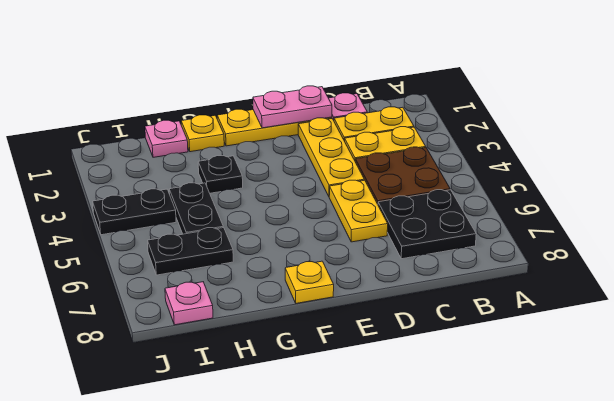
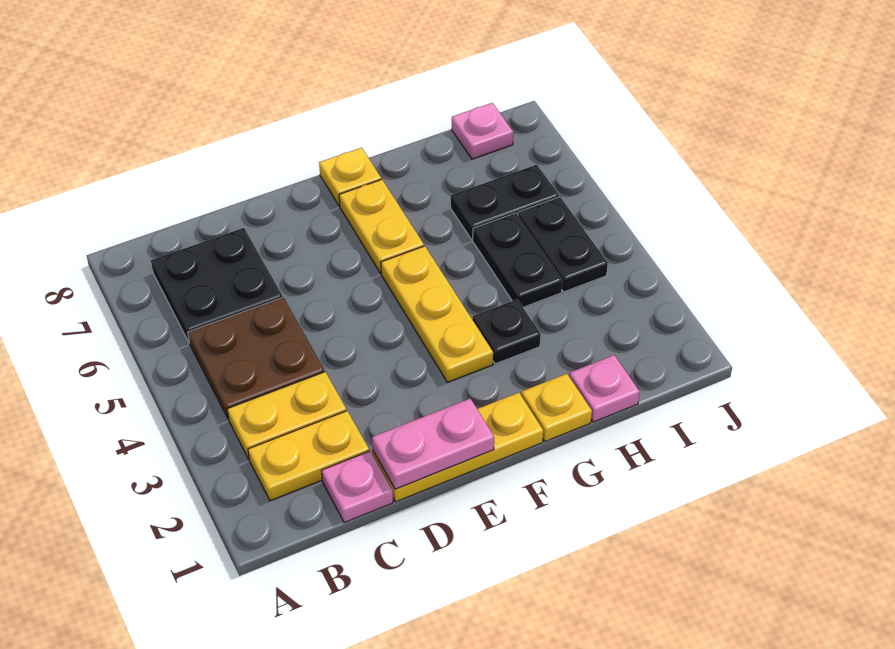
yellow 1x3 plate [298,118,364,196] -> yellow 1x3 plate moved to [381,246,493,382]
yellow 1x2 plate [329,180,388,242] -> yellow 1x2 plate moved to [339,179,424,273]
black 1x2 plate [93,189,176,235] -> black 1x2 plate turned to [518,197,608,292]

